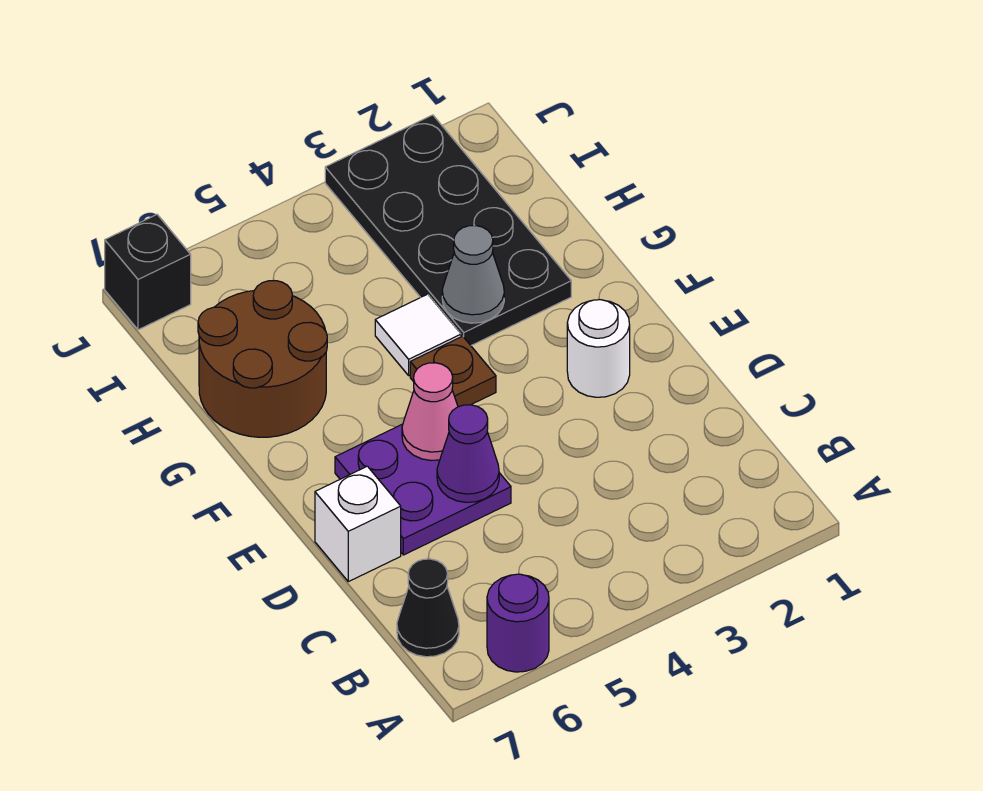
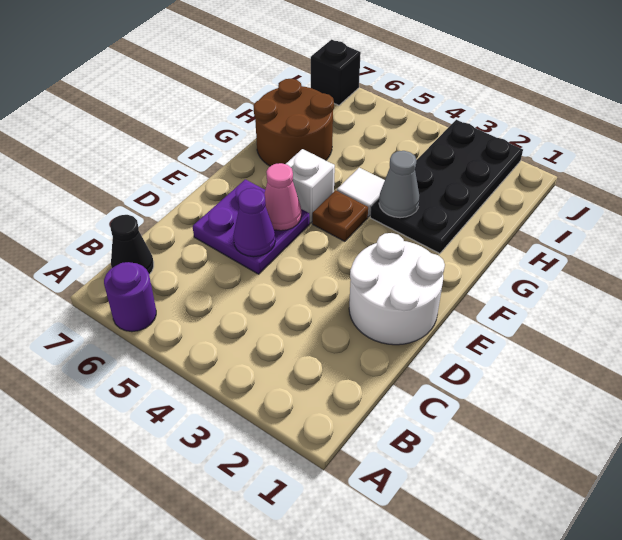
white 1x1 brick [315,466,401,582] -> white 1x1 brick moved to [286,149,335,223]
white 1x1 round brick [567,300,630,397] -> white 2x2 round brick [349,233,445,345]

